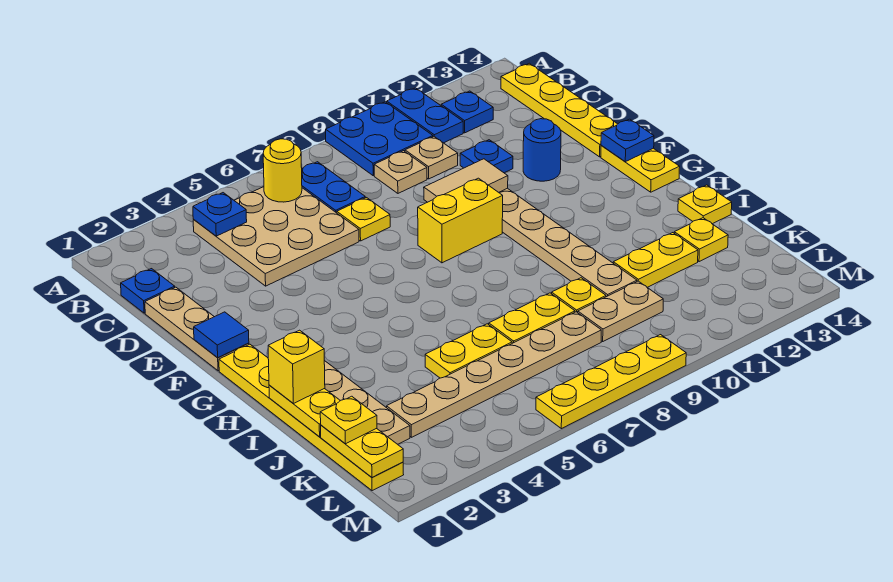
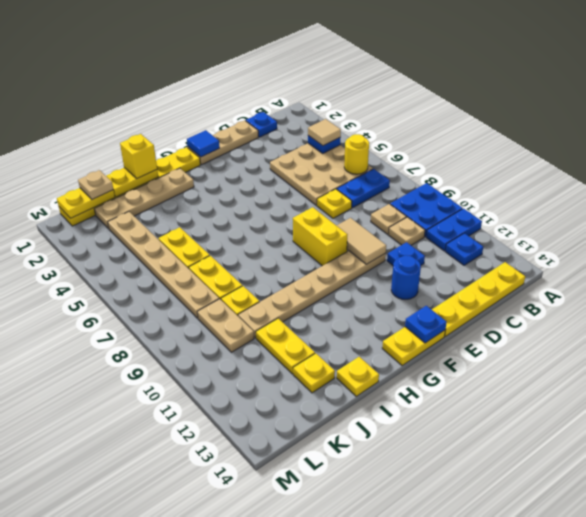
none -> tan 1x1 tile [308,119,341,146]
yellow 1x1 plate [320,396,377,444] -> tan 1x1 plate [78,170,113,199]
yellow 1x4 plate [536,335,686,429] -> none

